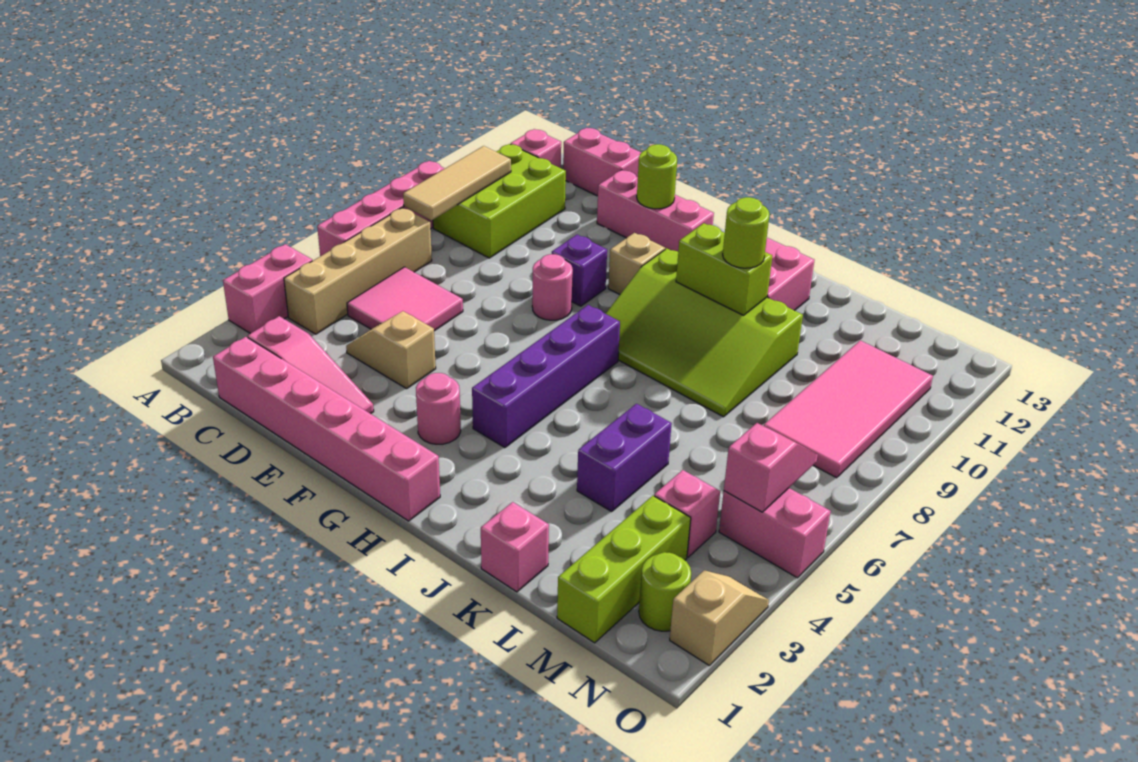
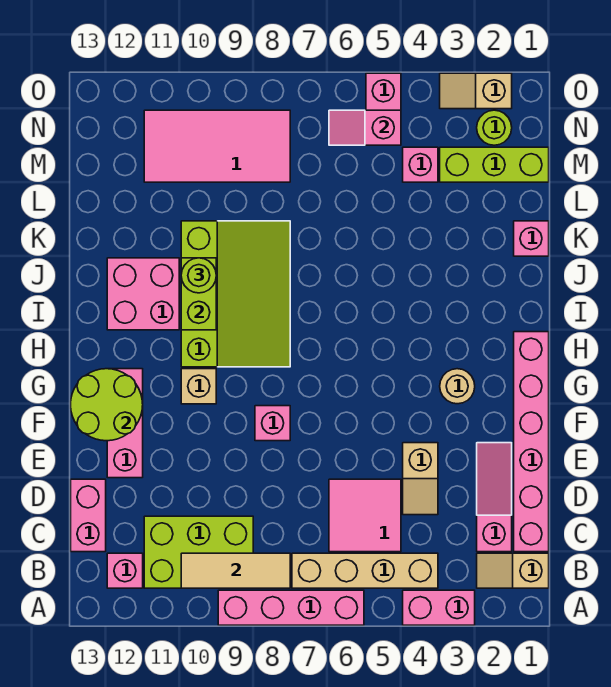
none -> tan 1x2 slope [477,553,549,588]
pink 1x1 round brick [532,254,573,320] -> pink 1x1 brick [255,406,290,441]
purple 1x1 brick [552,235,607,306] -> none
lime 1x1 round brick [637,144,677,209] -> lime 2x2 round brick [71,369,143,441]
pink 1x1 round brick [416,373,461,444] -> tan 1x1 round brick [440,369,475,404]
purple 1x4 brick [472,305,620,448] -> none
purple 1x2 brick [577,404,672,511] -> none

